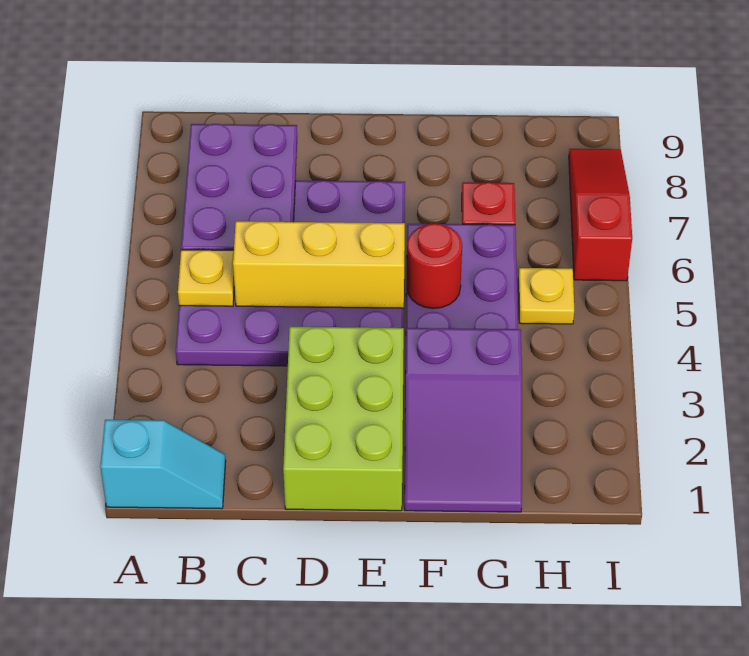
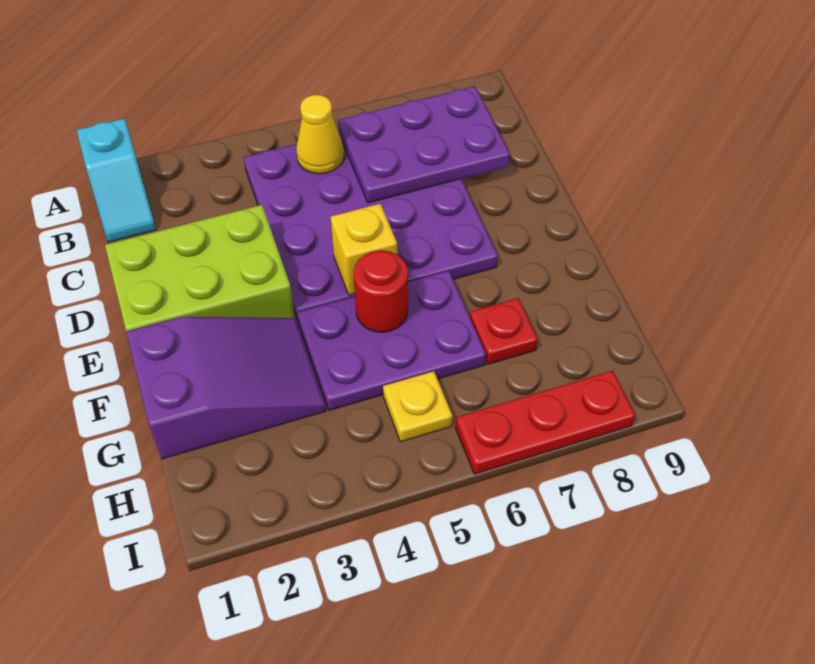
yellow 1x1 plate [178,250,234,306] -> yellow 1x1 cone [296,95,344,174]
yellow 1x3 brick [233,221,405,308] -> yellow 1x1 brick [331,204,397,295]
purple 2x3 slope [405,328,522,512] -> purple 2x3 slope turned to [126,317,326,459]
red 1x3 slope [569,149,632,281] -> red 1x3 plate [455,371,635,474]

